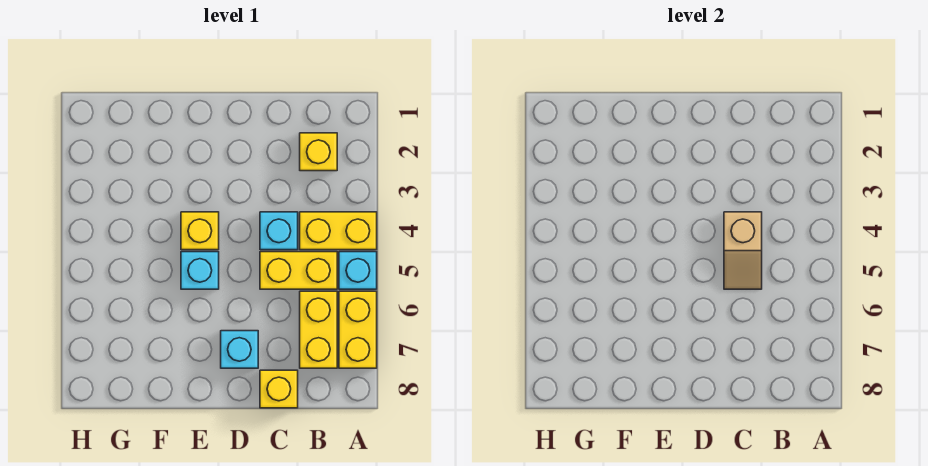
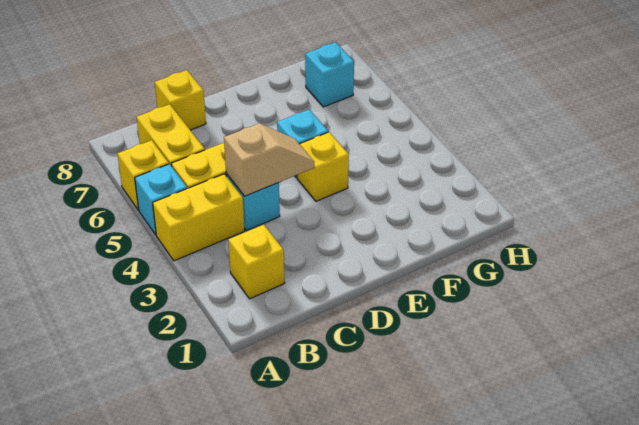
yellow 1x2 brick [339,291,377,368] -> yellow 1x1 brick [117,140,169,210]
tan 1x2 slope [724,212,762,289] -> tan 1x2 slope turned to [224,123,314,196]
cyan 1x1 brick [221,331,258,368] -> cyan 1x1 brick moved to [305,42,354,107]

